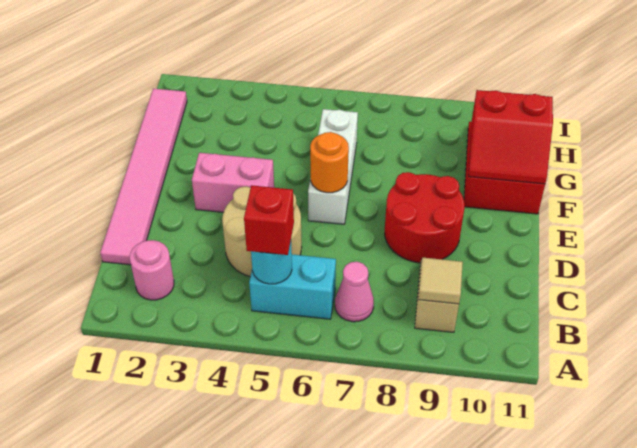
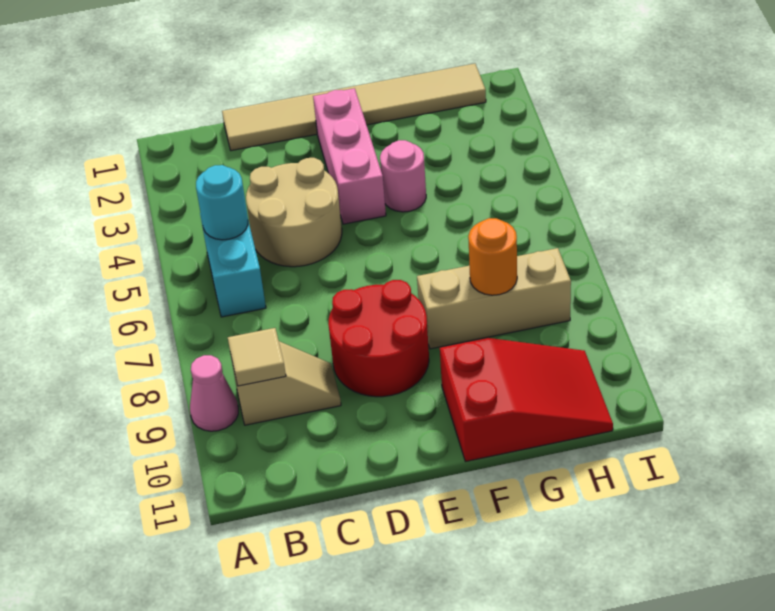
pink 1x1 round brick [130,240,174,300] -> pink 1x1 round brick moved to [380,140,426,212]
red 1x1 brick [244,185,294,255] -> none
pink 1x1 cone [335,262,374,322] -> pink 1x1 cone moved to [190,355,238,431]
pink 1x6 tile [100,88,187,265] -> tan 1x6 tile [222,64,486,151]
pink 1x2 brick [192,153,274,212] -> pink 1x3 brick [313,88,386,224]
white 1x3 brick [308,109,358,224] -> none
orange 1x1 round brick [310,132,349,193] -> orange 1x1 round brick moved to [468,218,517,295]
none -> tan 1x3 brick [417,248,571,349]
red 2x2 slope [468,90,553,184] -> none

